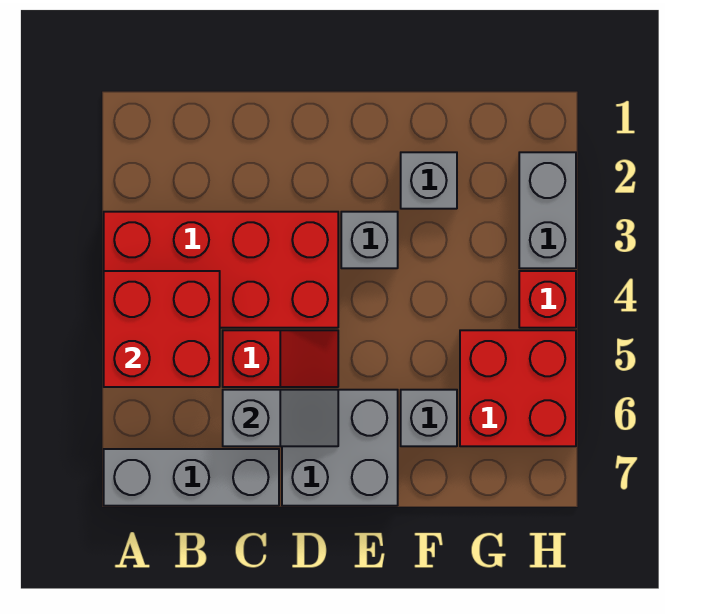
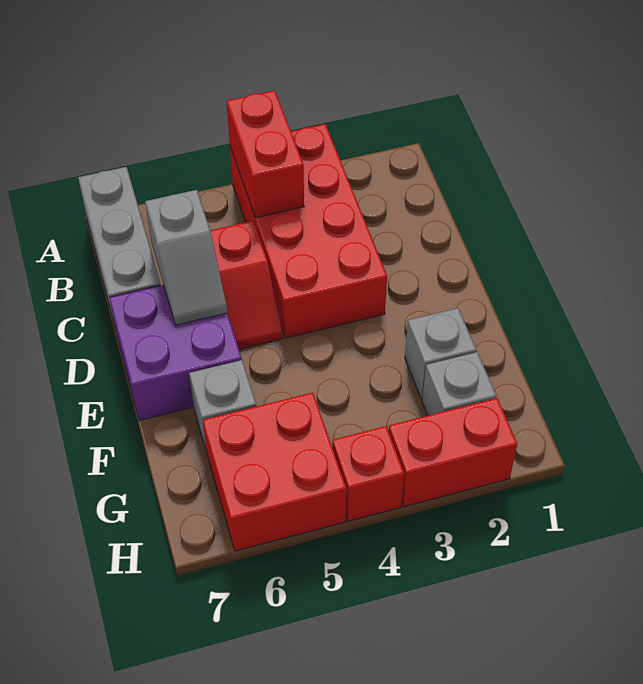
red 2x2 brick [104,271,220,387] -> red 1x2 brick [226,91,304,218]
grey 2x2 brick [282,390,398,506] -> purple 2x2 brick [109,285,242,420]
grey 1x1 brick [341,212,398,268] -> grey 1x1 brick moved to [422,352,496,415]
grey 1x2 brick [519,152,576,268] -> red 1x2 brick [388,398,517,507]

